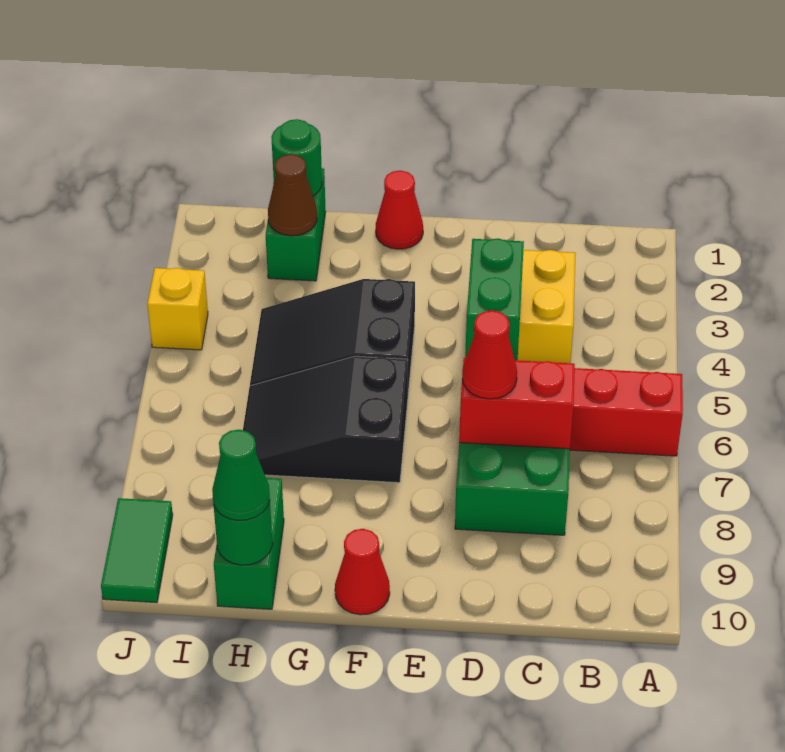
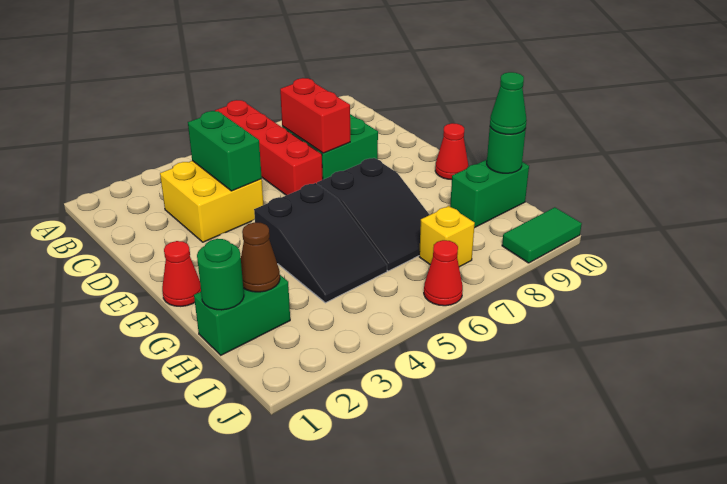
green 1x2 brick [465,239,524,360] -> green 1x2 brick turned to [188,111,262,191]
red 1x1 cone [462,310,517,399] -> red 1x1 cone moved to [424,240,463,306]
yellow 1x1 brick [147,268,208,350] -> yellow 1x1 brick moved to [419,206,475,267]

